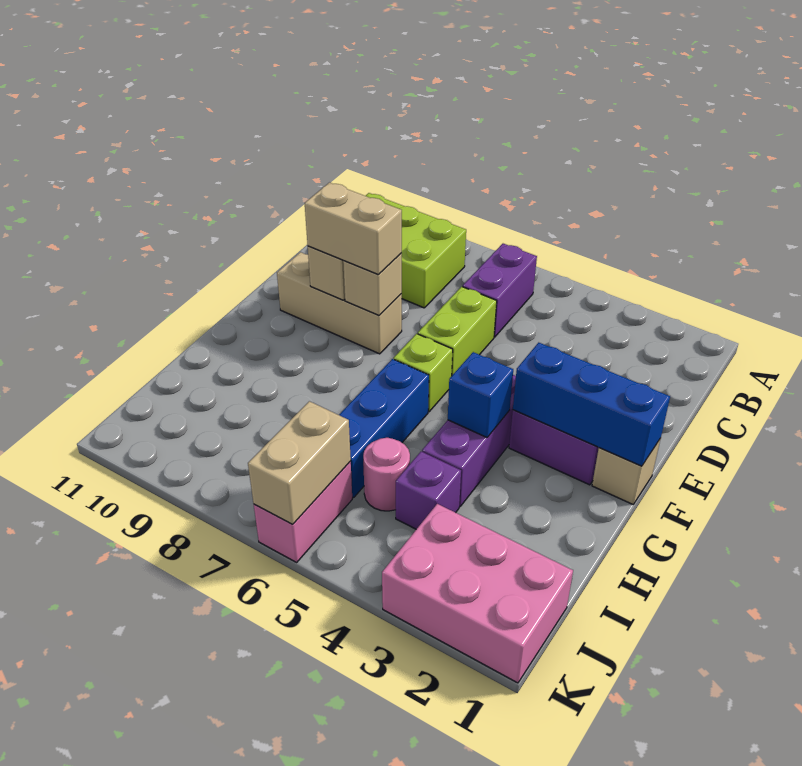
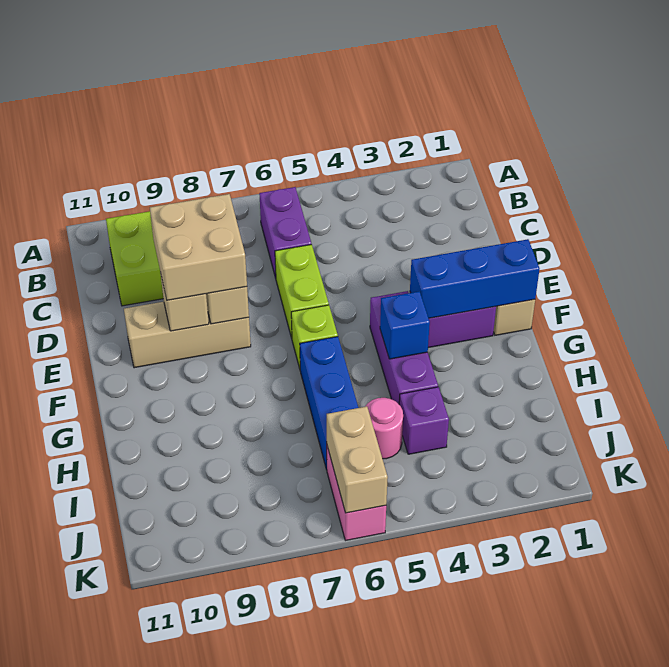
tan 1x2 brick [305,183,402,275] -> tan 2x2 brick [150,194,247,300]
pink 2x3 brick [382,504,573,683] -> none

